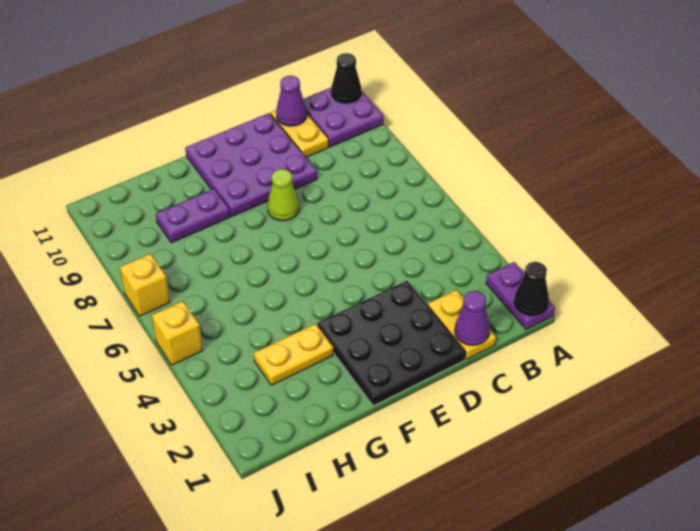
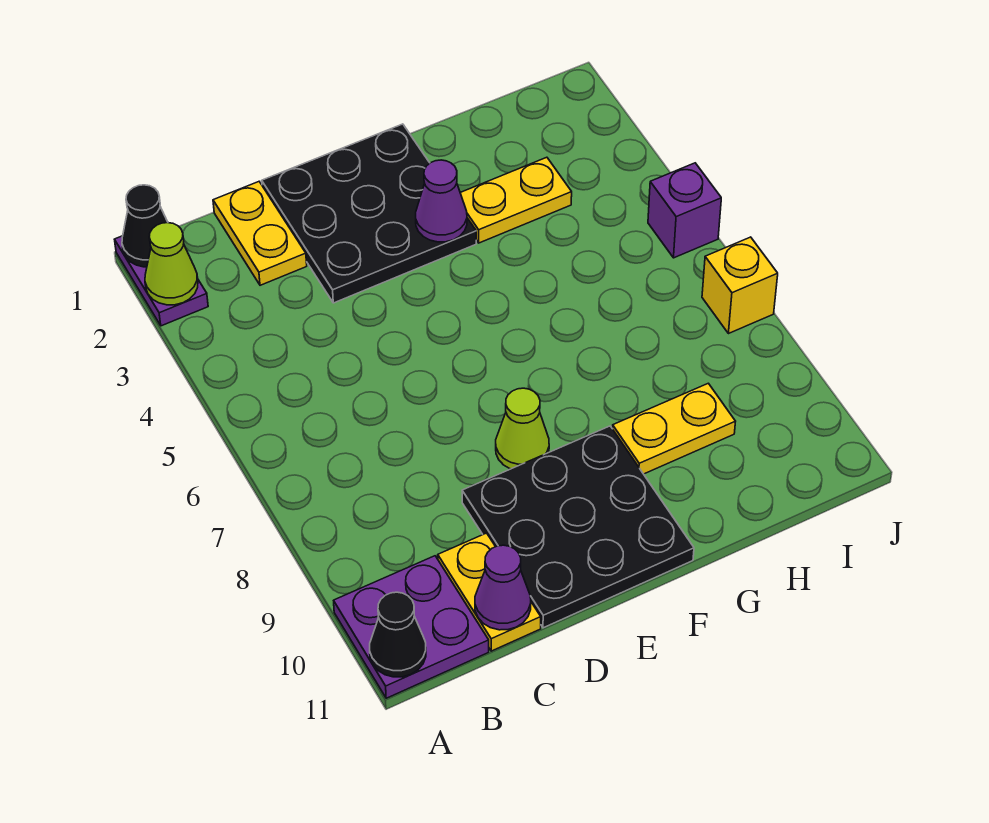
none -> lime 1x1 cone [145,223,198,305]
purple 1x1 cone [455,291,490,345] -> purple 1x1 cone moved to [416,160,467,242]
purple 3x3 plate [185,113,317,216] -> black 3x3 plate [462,426,694,628]
purple 1x2 plate [156,189,230,243] -> yellow 1x2 plate [613,383,736,474]
yellow 1x1 brick [152,301,203,365] -> purple 1x1 brick [648,163,721,258]

